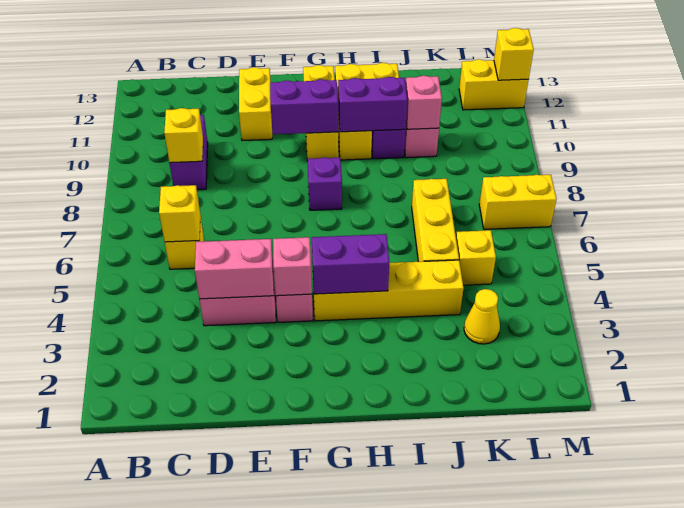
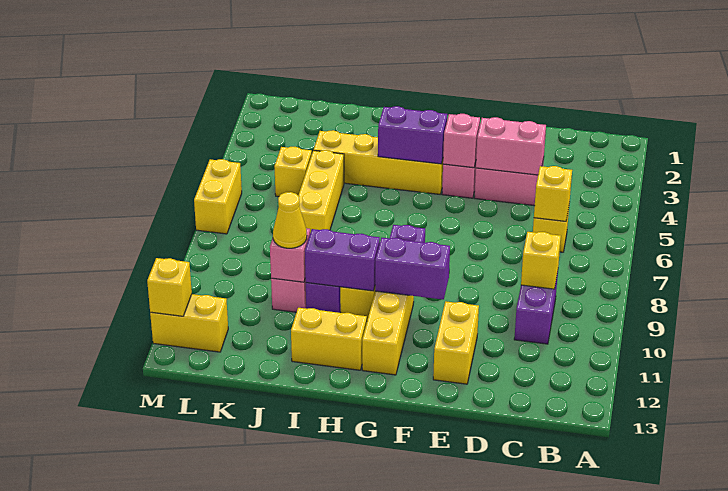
yellow 1x1 cone [464,289,500,344] -> yellow 1x1 cone moved to [273,192,307,248]
yellow 1x2 brick [479,175,557,229] -> yellow 1x2 brick turned to [194,159,242,234]

